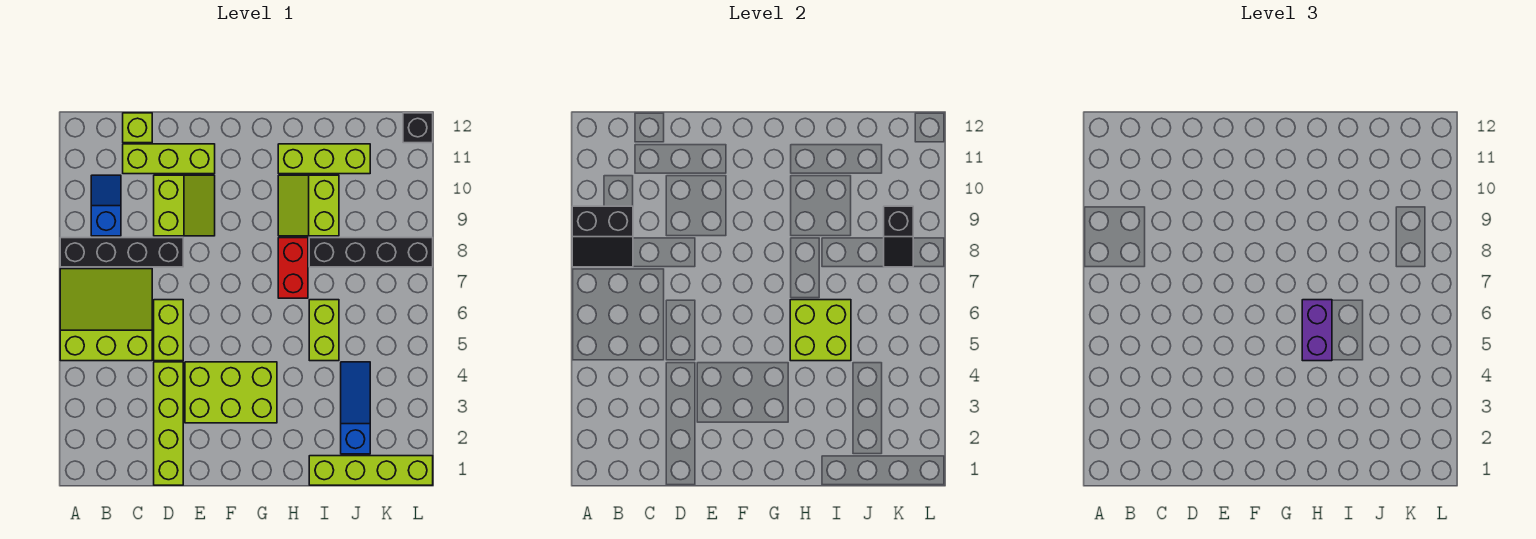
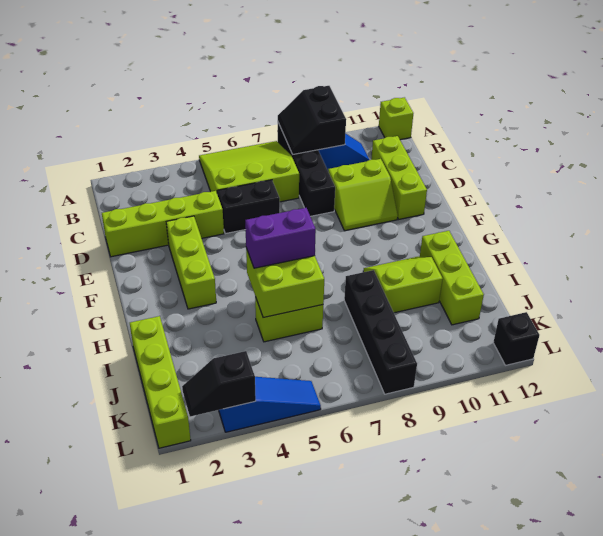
lime 3x3 slope [60,269,152,361] -> lime 3x3 slope turned to [199,141,299,202]
lime 1x1 brick [123,113,152,143] -> lime 1x1 brick moved to [379,97,413,140]
lime 1x2 brick [154,300,183,361] -> black 1x2 brick [217,180,280,234]
lime 2x3 brick [185,362,277,423] -> lime 1x3 brick [166,216,216,309]
red 1x2 brick [278,238,308,298] -> none
blue 1x3 slope [341,362,370,454] -> blue 1x3 slope moved to [219,377,321,432]
black 1x2 slope [884,206,913,267] -> black 1x2 slope moved to [182,351,256,417]

